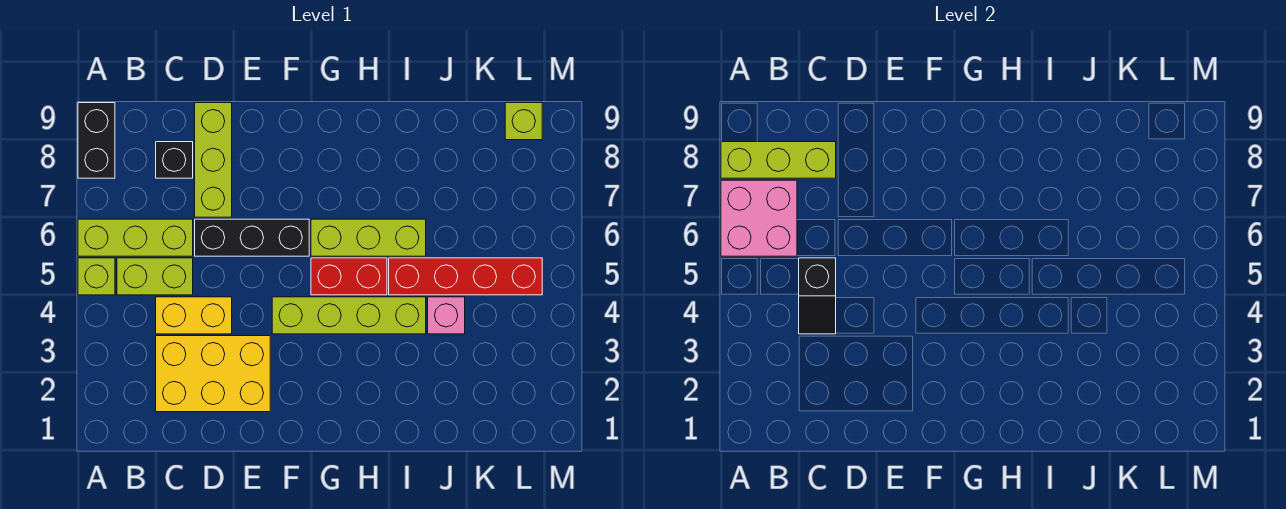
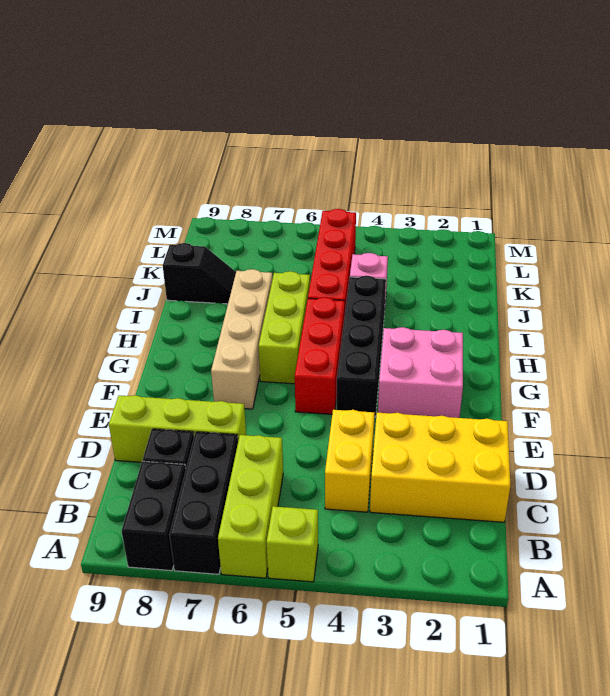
pink 2x2 brick [721,180,797,256] -> pink 2x2 brick moved to [378,327,463,418]
black 1x2 brick [78,103,115,178] -> black 1x2 brick turned to [122,461,186,571]
lime 1x3 brick [721,142,836,178] -> none
lime 1x2 brick [117,258,193,295] -> none
yellow 2x3 brick [156,336,270,412] -> yellow 2x3 brick turned to [370,413,510,522]
black 1x2 slope [799,258,836,334] -> black 1x2 slope moved to [163,243,236,304]
black 1x3 brick [195,219,309,256] -> black 1x3 brick moved to [170,432,238,574]
lime 1x4 brick [272,297,426,334] -> black 1x4 brick [337,276,386,417]
none -> tan 1x4 brick [211,269,272,409]
red 1x2 brick [311,258,387,295] -> red 1x3 brick [295,297,345,414]
lime 1x1 brick [505,103,542,140] -> none

